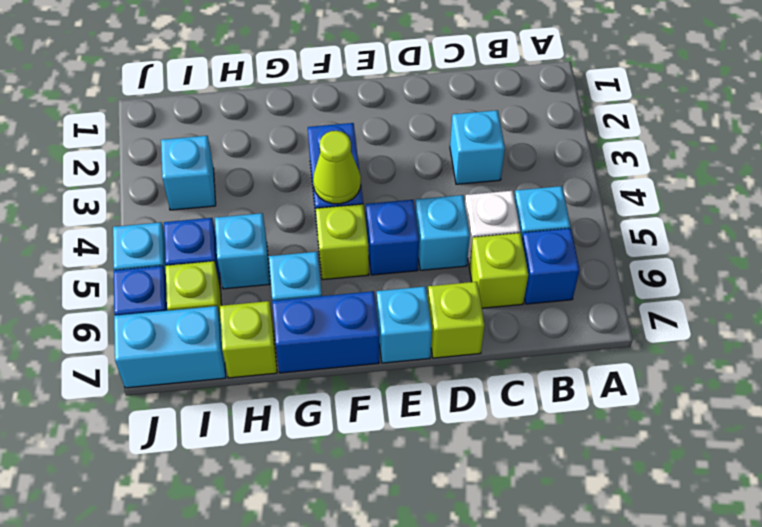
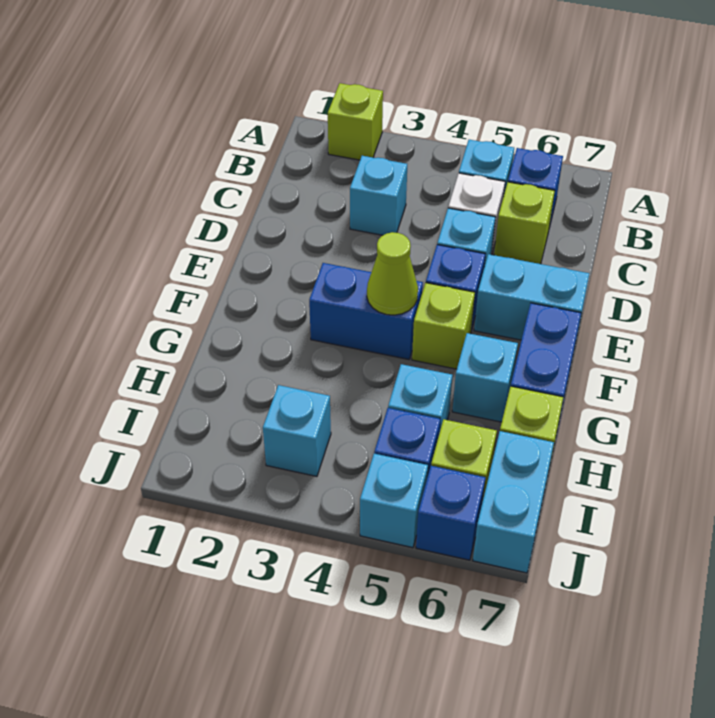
lime 1x1 brick [428,282,485,358] -> lime 1x1 brick moved to [328,83,383,160]
cyan 1x1 brick [377,286,432,363] -> cyan 1x2 brick [474,254,589,340]

